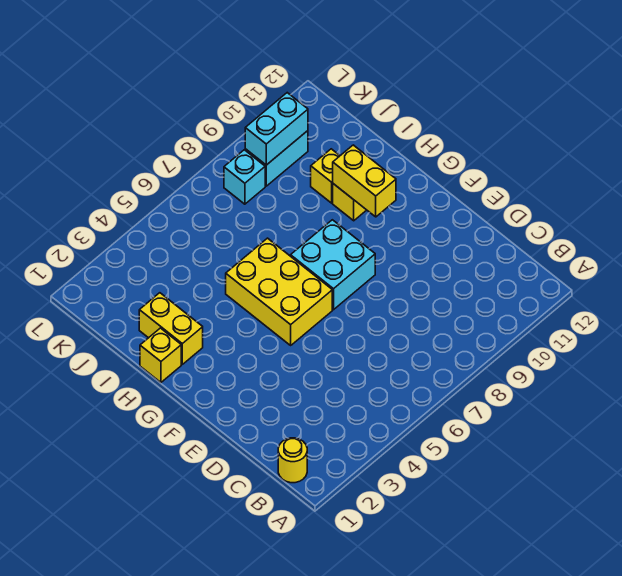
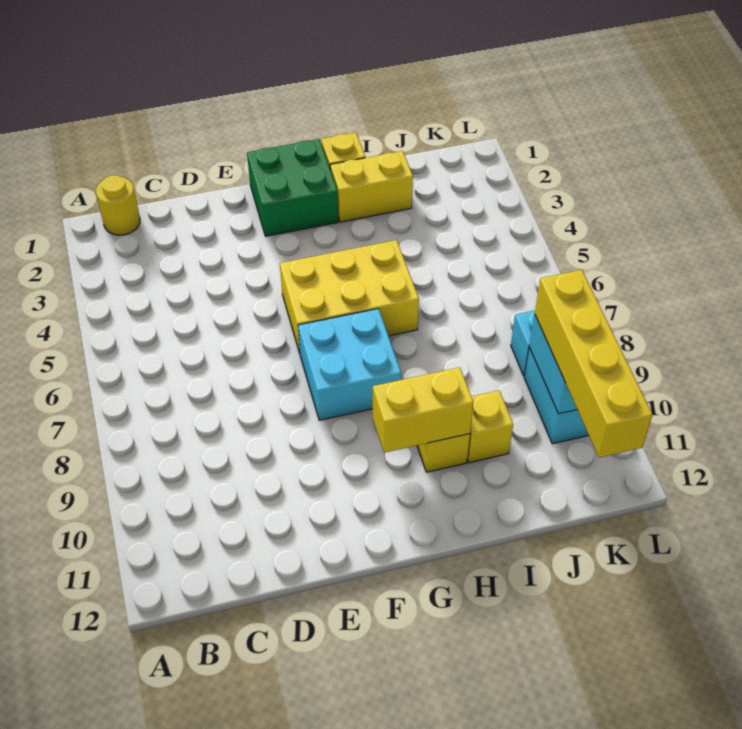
none -> green 2x2 brick [247,139,338,236]
none -> yellow 1x4 brick [535,270,652,458]

